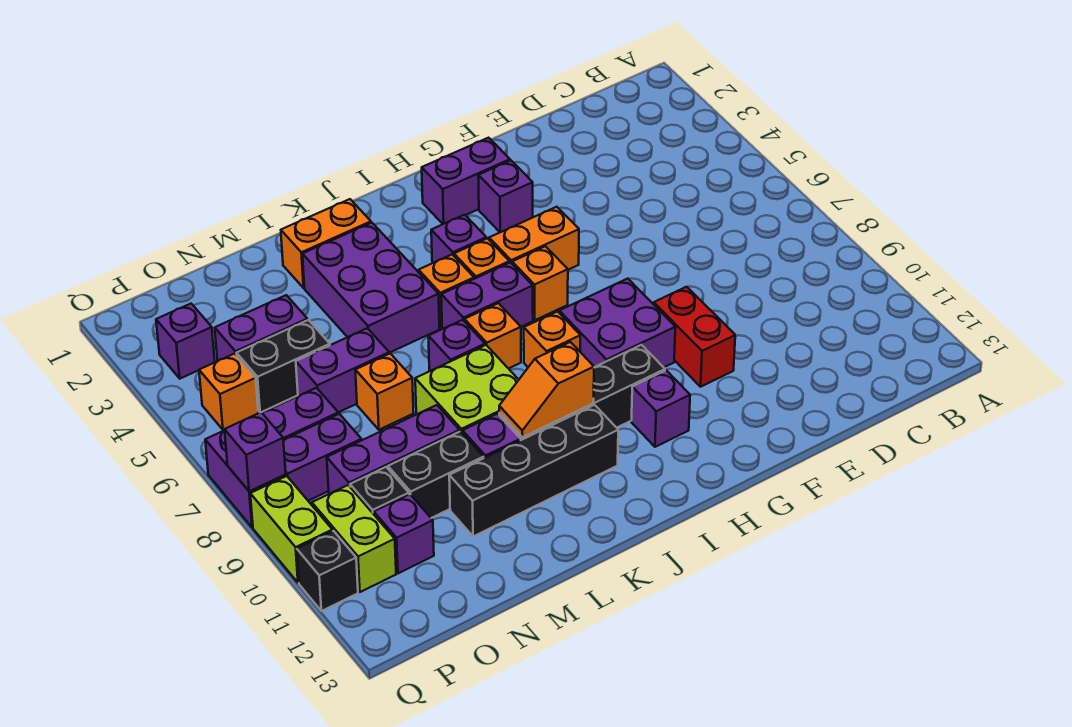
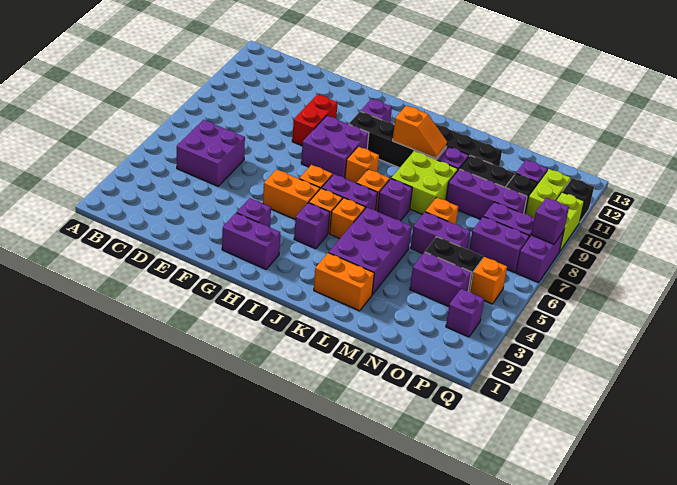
none -> purple 2x2 brick [177,120,245,186]

